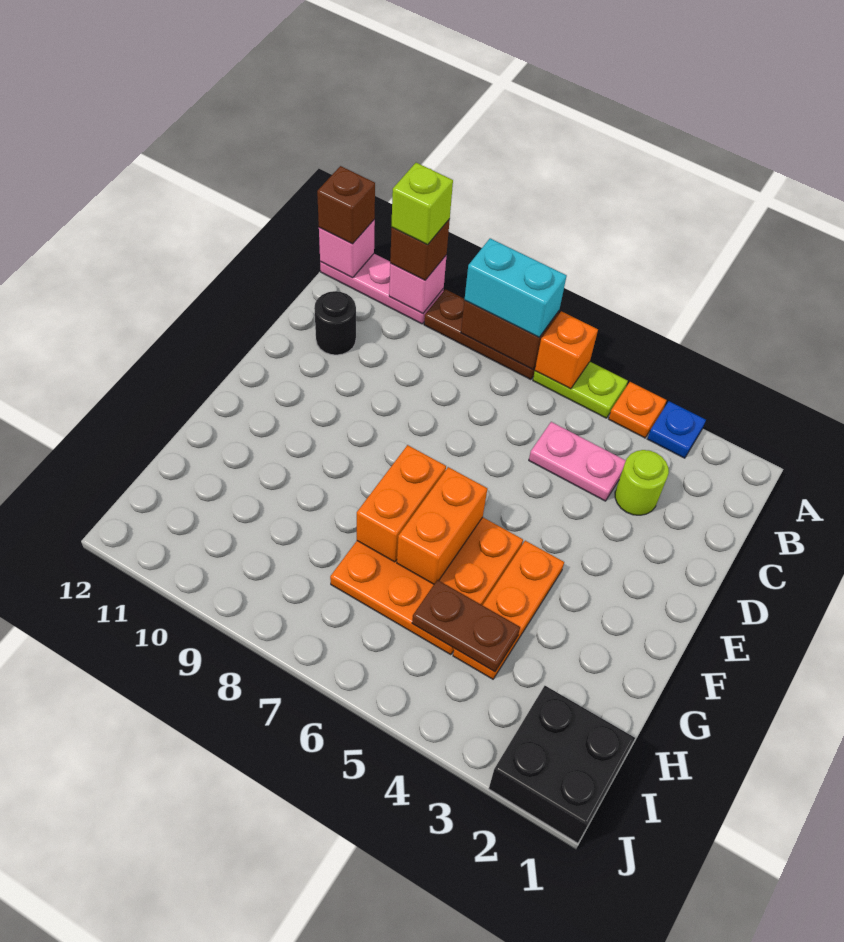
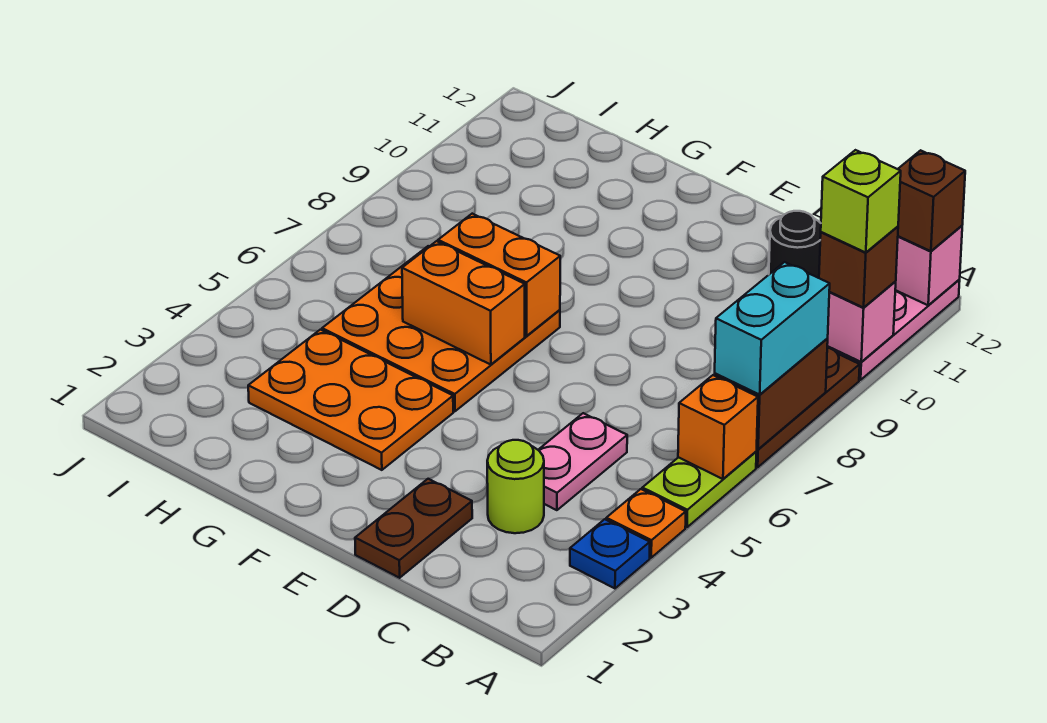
orange 1x3 plate [453,541,564,679] -> orange 2x3 plate [248,330,453,470]
brown 1x2 plate [412,580,520,672] -> brown 1x2 plate moved to [355,479,472,578]
black 2x2 brick [489,686,635,843] -> none

